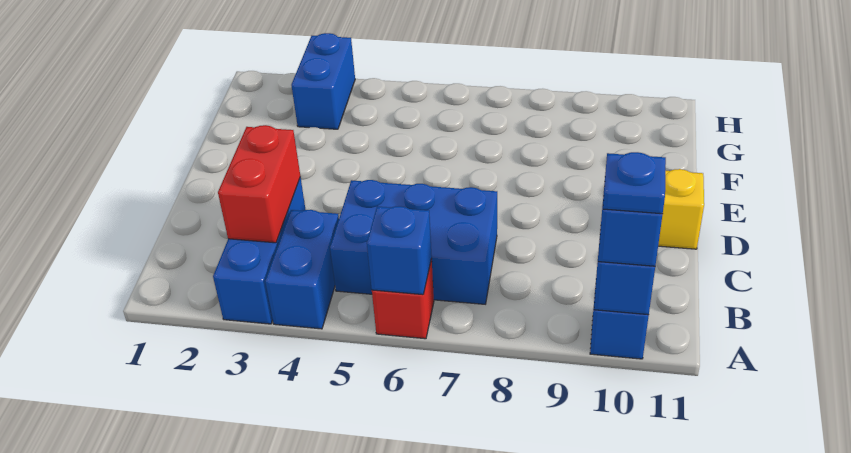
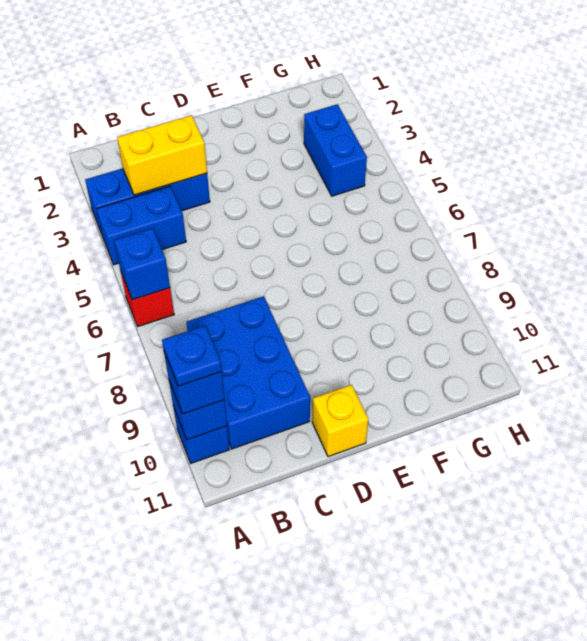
red 1x2 brick [218,125,300,243] -> yellow 1x2 brick [117,115,207,195]
blue 2x3 brick [330,180,497,304] -> blue 2x3 brick moved to [186,296,310,449]
blue 1x2 brick [291,33,355,129] -> blue 1x2 brick turned to [304,104,367,196]

